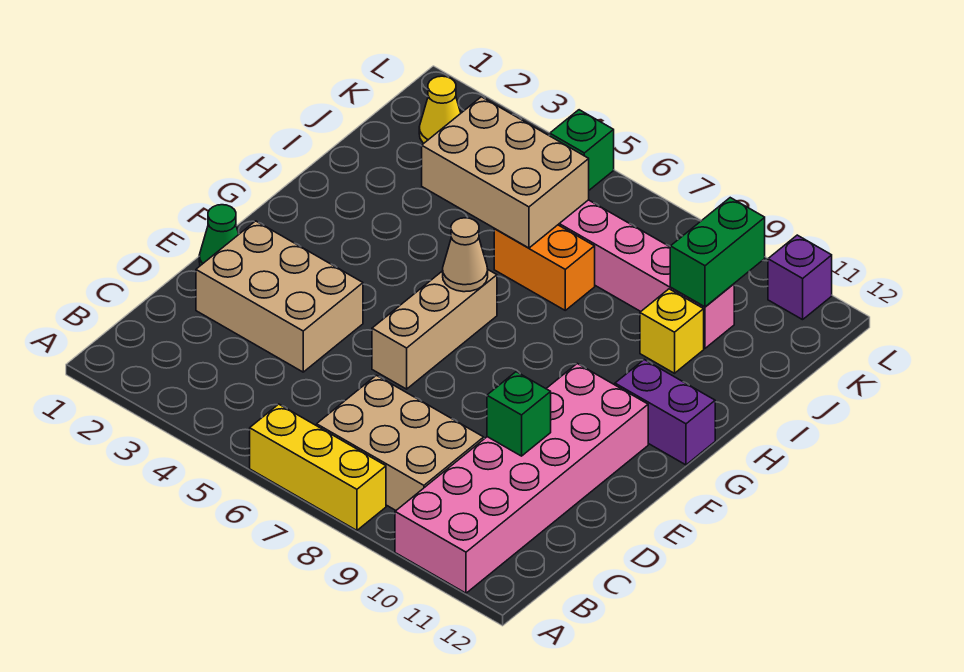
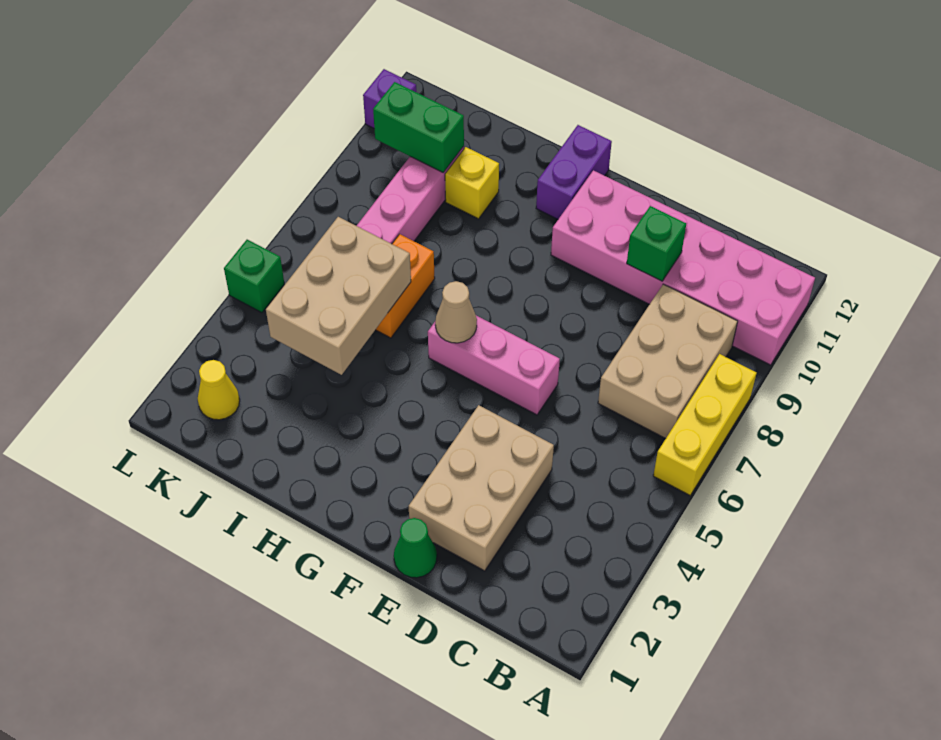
tan 1x3 brick [372,270,497,389] -> pink 1x3 brick [428,316,560,415]

